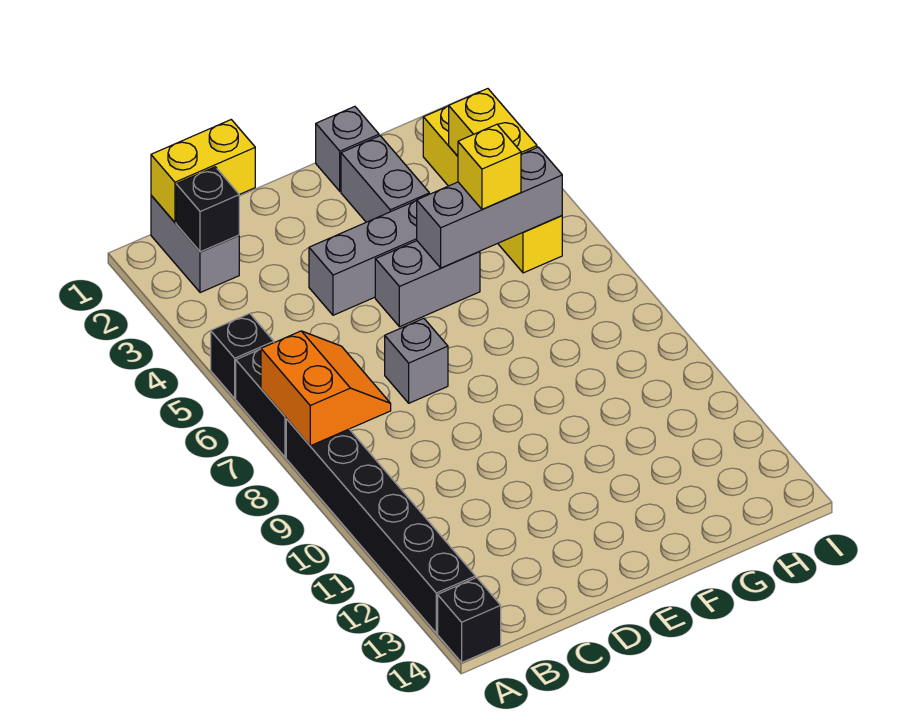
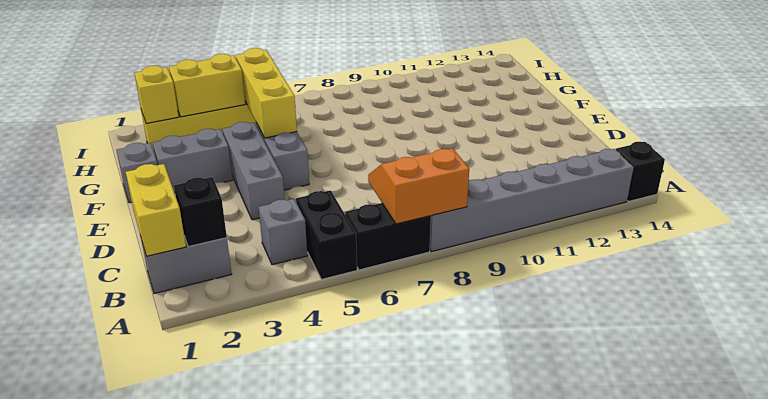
black 1x1 brick [211,313,274,398] -> black 1x2 brick [296,190,357,280]
black 1x6 brick [286,419,476,633] -> grey 1x6 brick [430,149,634,252]
grey 1x1 brick [385,318,448,403] -> grey 1x1 brick moved to [259,199,307,265]
grey 1x3 brick [416,147,562,268] -> yellow 1x3 brick [236,48,297,138]
yellow 1x1 brick [458,124,521,209] -> yellow 1x1 brick moved to [134,66,179,124]

